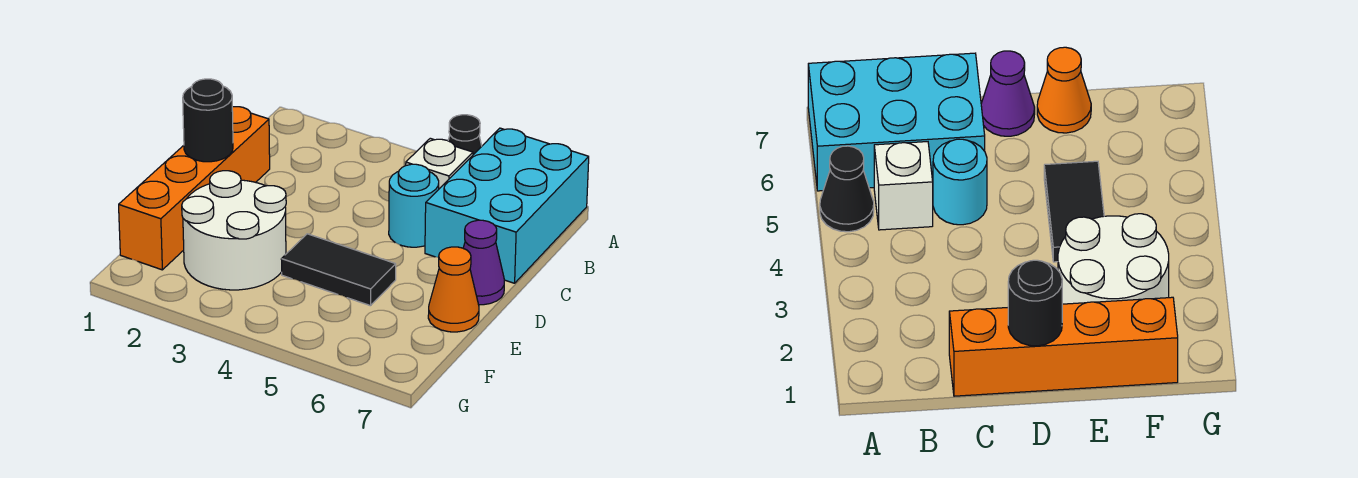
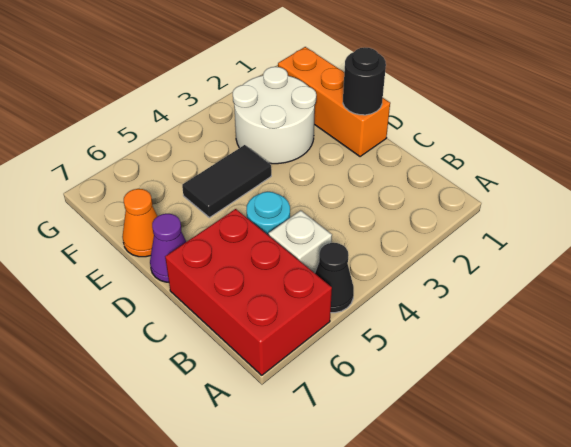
cyan 2x3 brick [425,128,589,283] -> red 2x3 brick [165,209,332,375]
orange 1x4 brick [119,107,270,270] -> orange 1x3 brick [278,47,390,157]

